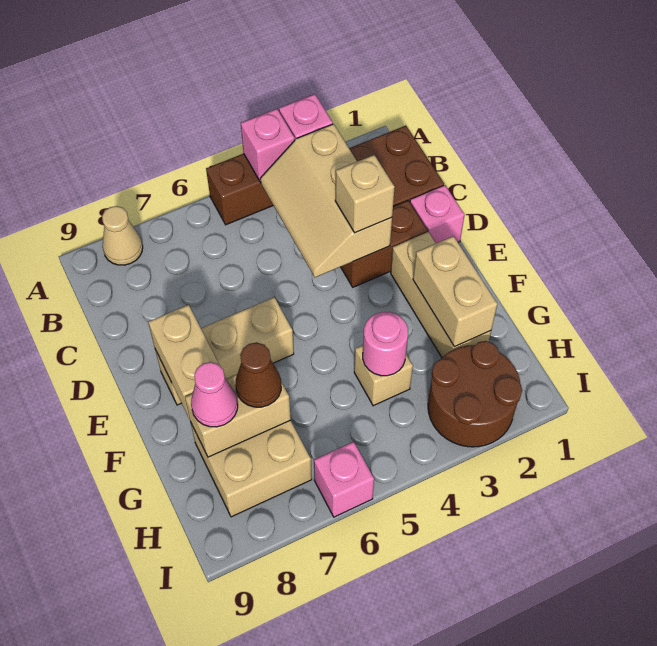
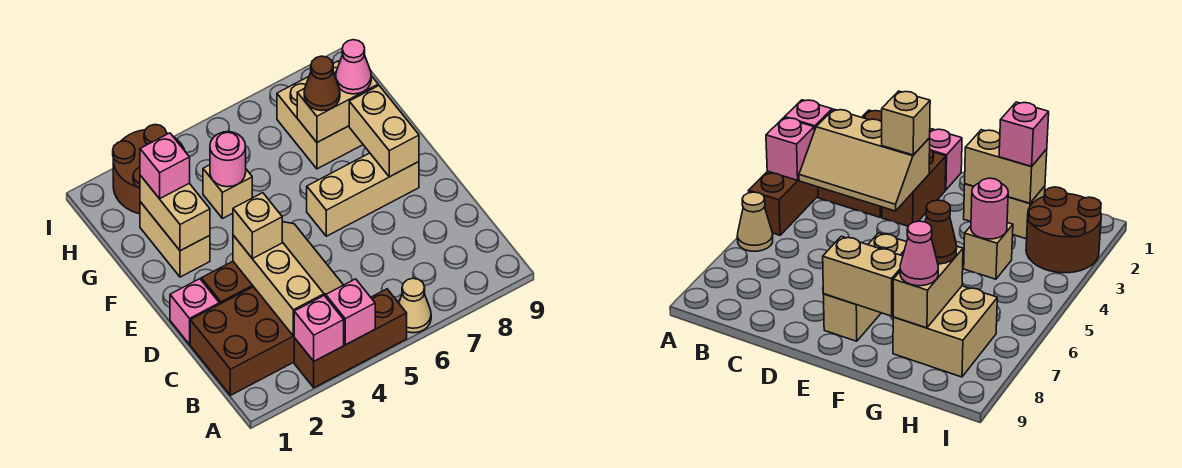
tan 1x1 cone [102,206,143,265] -> tan 1x1 cone moved to [399,278,431,333]
tan 1x3 brick [391,232,491,357] -> tan 1x2 brick [140,202,210,277]
pink 1x1 brick [314,442,374,517] -> pink 1x1 brick moved to [140,133,190,199]

